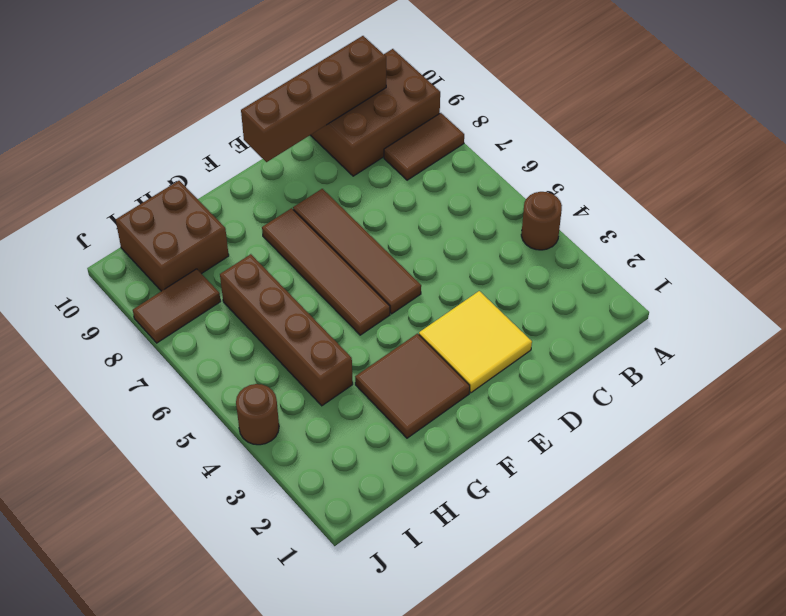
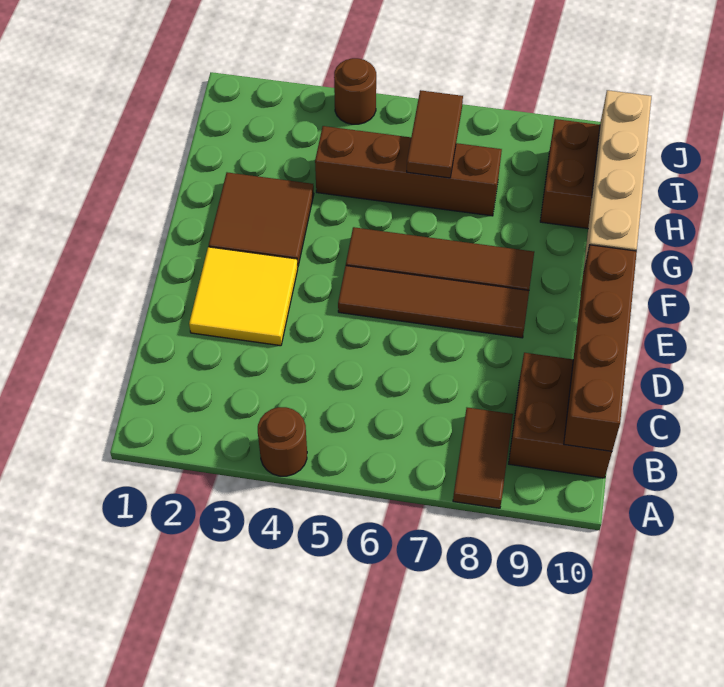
brown 2x3 brick [311,49,440,176] -> brown 2x2 brick [509,353,612,478]
none -> tan 1x4 brick [583,90,651,272]
brown 1x2 tile [133,269,221,343] -> brown 1x2 tile moved to [407,90,463,178]

